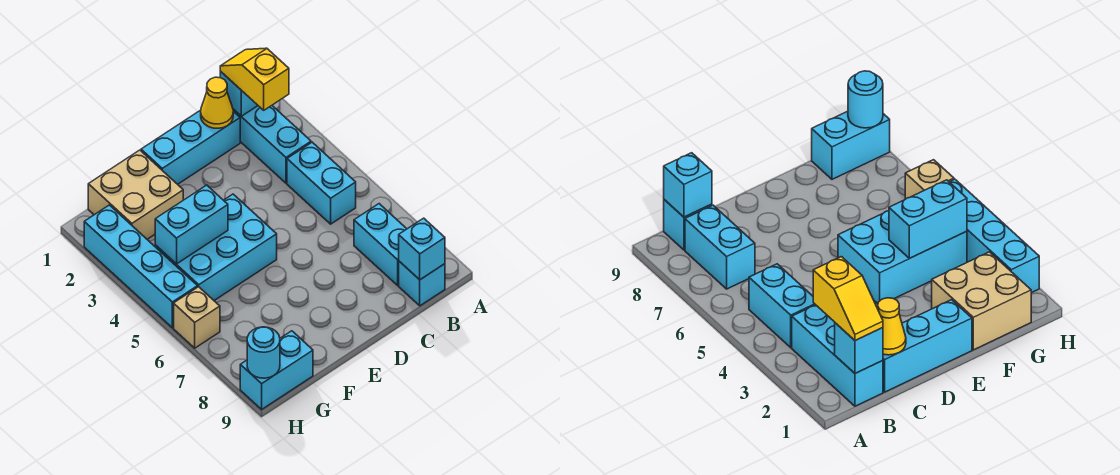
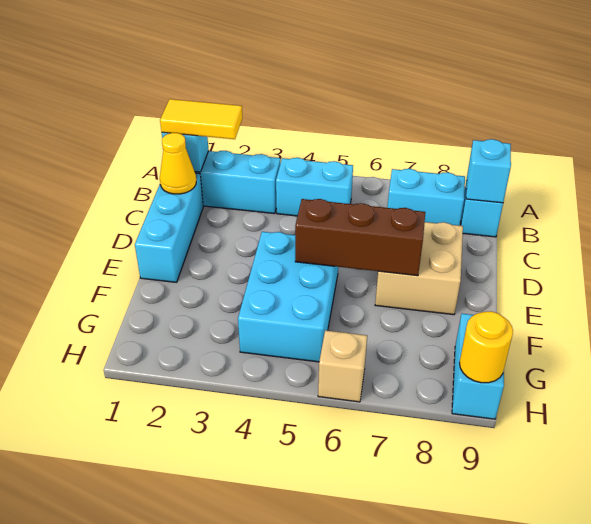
yellow 1x2 slope [220,48,289,110] -> yellow 1x2 tile [160,99,242,139]
none -> brown 1x3 brick [295,199,425,276]
tan 2x2 brick [88,150,183,239] -> tan 2x2 brick moved to [375,222,463,315]
cyan 1x2 brick [155,185,228,264] -> none
cyan 1x4 brick [84,205,198,328] -> none
cyan 1x1 round brick [247,327,280,378] -> yellow 1x1 round brick [459,311,513,383]

